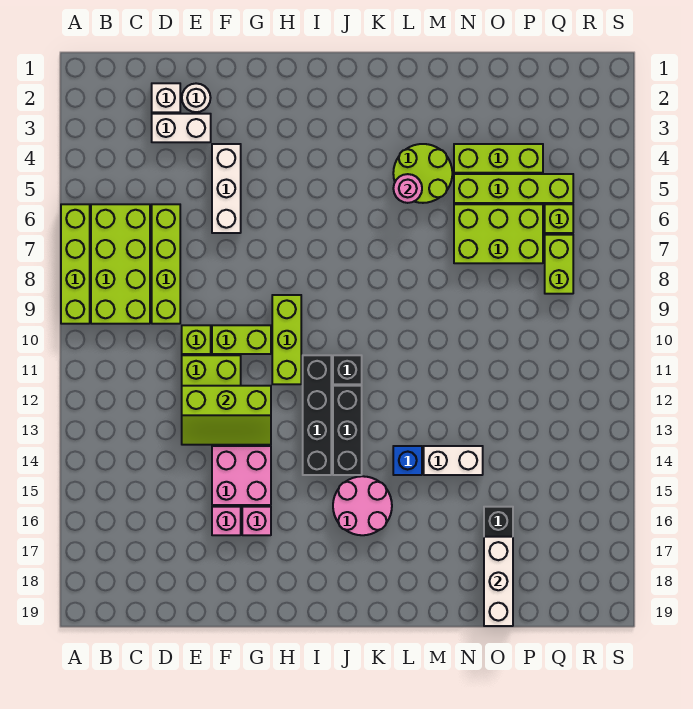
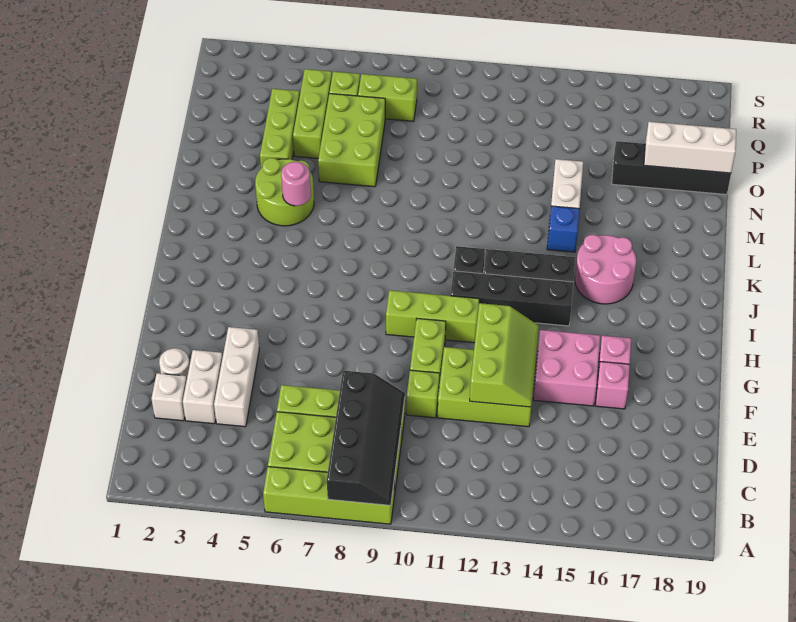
none -> black 2x4 slope [327,371,405,505]
white 1x3 brick [212,144,241,233] -> white 1x3 brick turned to [214,327,259,427]
lime 1x4 brick [454,174,573,203] -> lime 1x3 brick [293,69,332,158]

